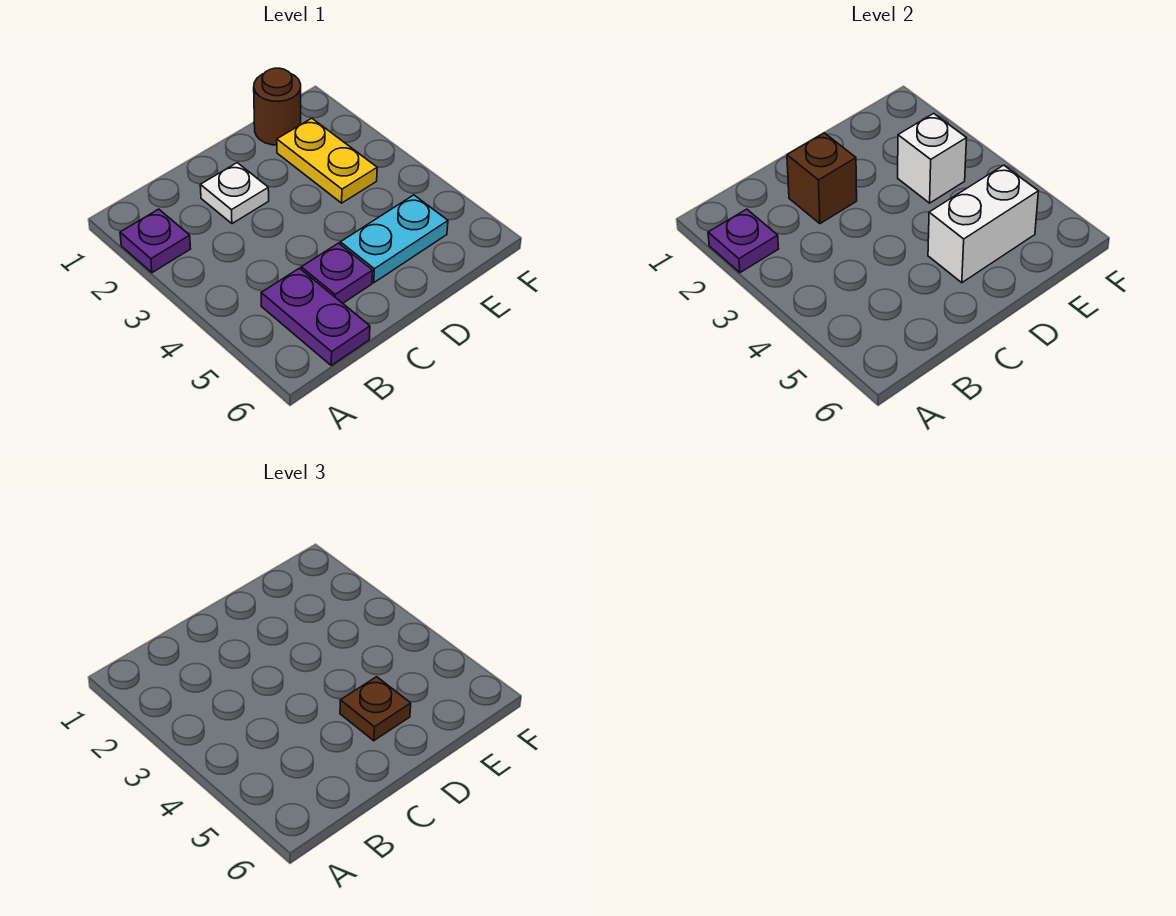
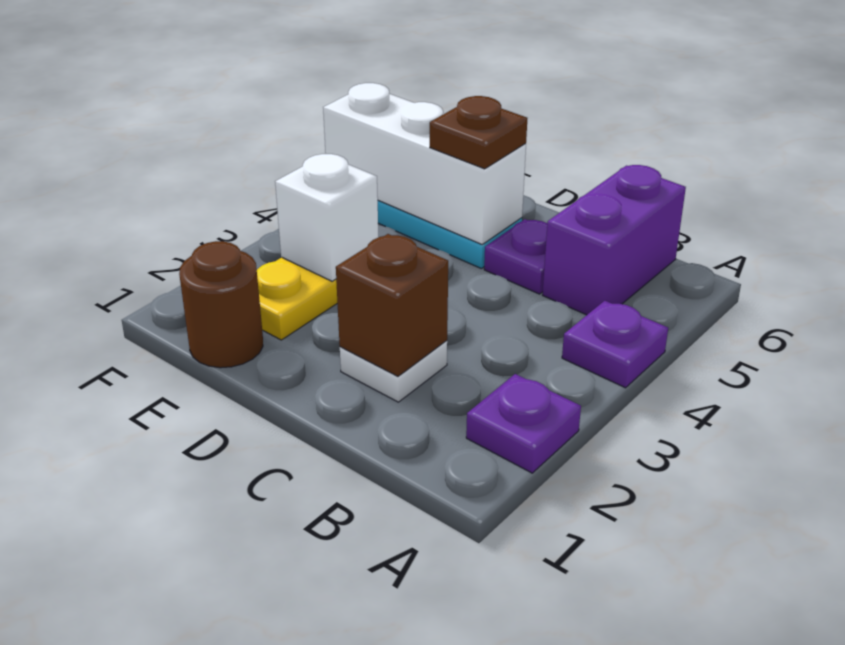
purple 1x1 plate [708,209,778,273] -> purple 1x1 plate moved to [562,301,668,388]
purple 1x2 plate [261,268,370,365] -> purple 1x2 brick [543,165,686,315]
white 1x2 brick [928,165,1038,283] -> white 1x3 brick [323,83,526,244]

